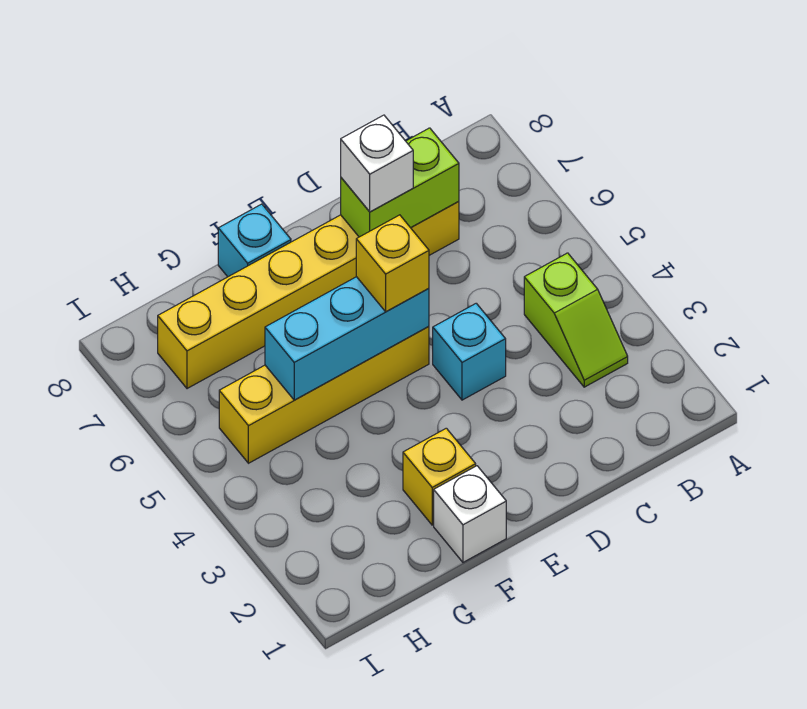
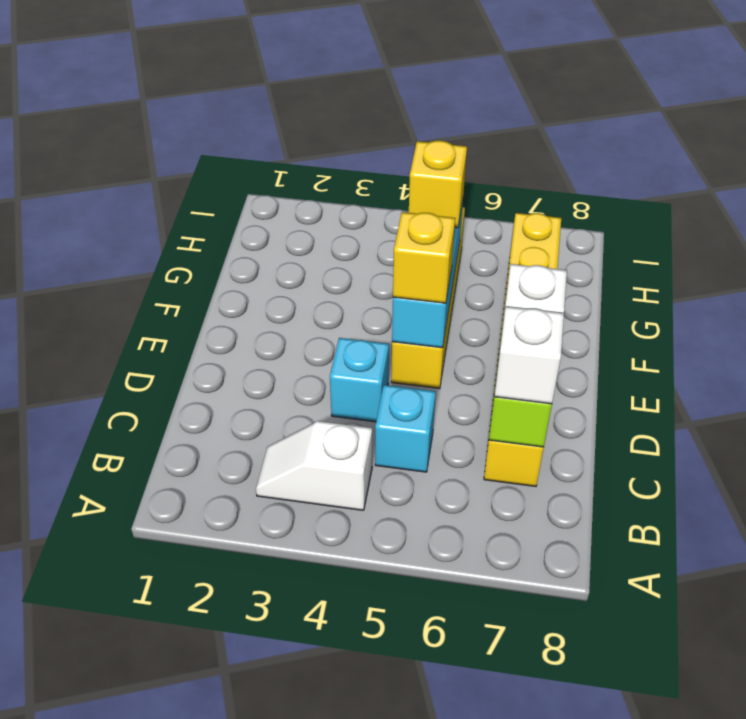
lime 1x2 slope [524,253,628,387] -> white 1x2 slope [256,421,372,510]
white 1x1 brick [434,466,506,562] -> white 1x1 brick moved to [495,306,564,404]
yellow 1x1 brick [403,428,476,525] -> yellow 1x1 brick moved to [409,141,467,228]
cyan 1x1 brick [218,204,291,277] -> cyan 1x1 brick moved to [375,385,436,472]

